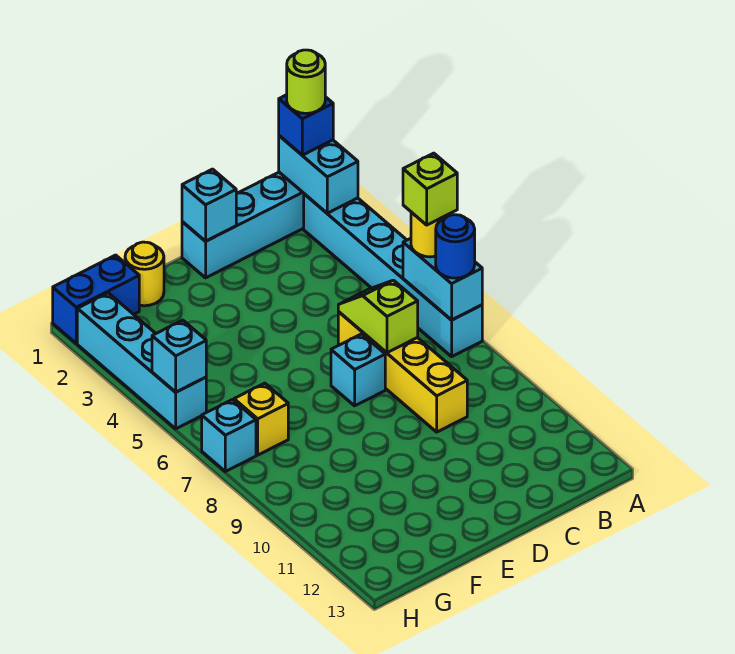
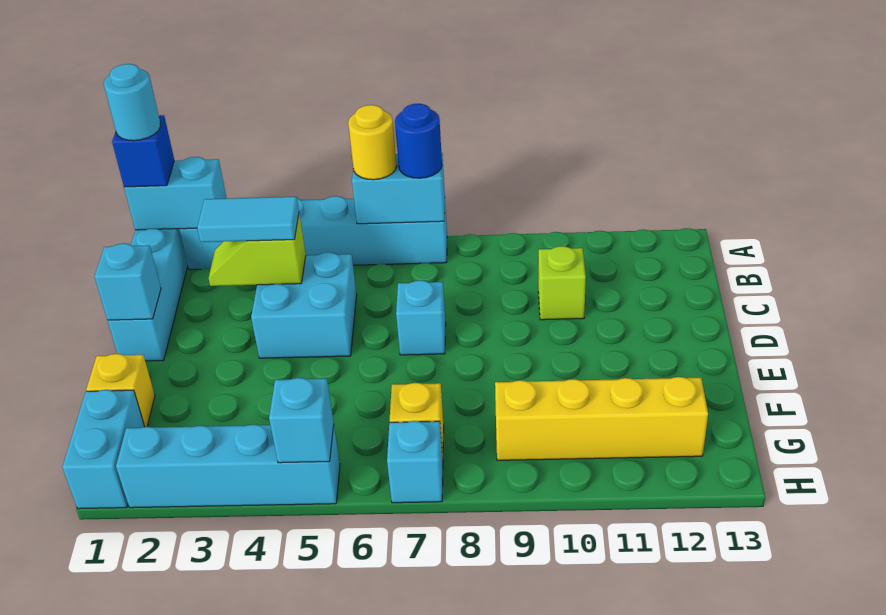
lime 1x1 round brick [287,50,325,113] -> cyan 1x1 round brick [104,64,160,141]
lime 1x1 brick [403,153,457,225] -> lime 1x1 brick moved to [538,246,586,320]
none -> cyan 1x2 tile [197,196,299,242]
none -> cyan 2x2 brick [251,252,357,358]
yellow 1x4 brick [338,312,467,432] -> yellow 1x4 brick moved to [495,377,708,460]
lime 1x2 slope [338,280,418,353] -> lime 1x2 slope moved to [209,214,306,286]
yellow 1x1 round brick [125,242,164,306] -> yellow 1x1 brick [86,354,155,427]
blue 1x2 brick [53,255,139,343] -> cyan 1x2 brick [62,390,144,509]

